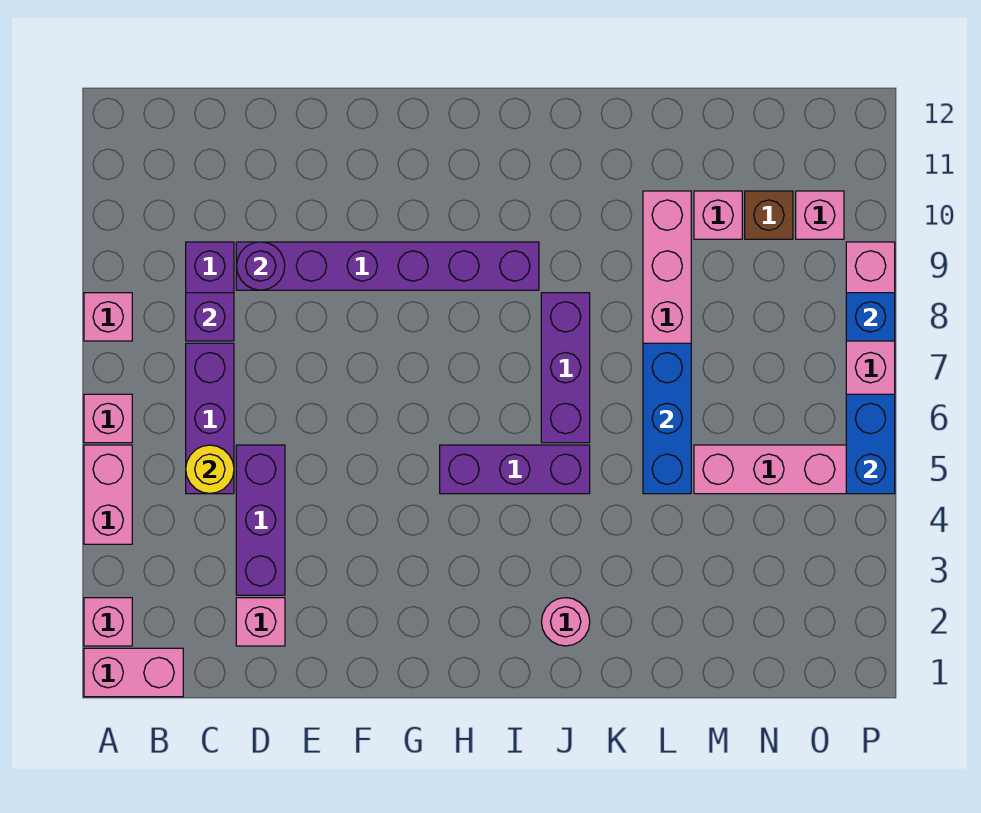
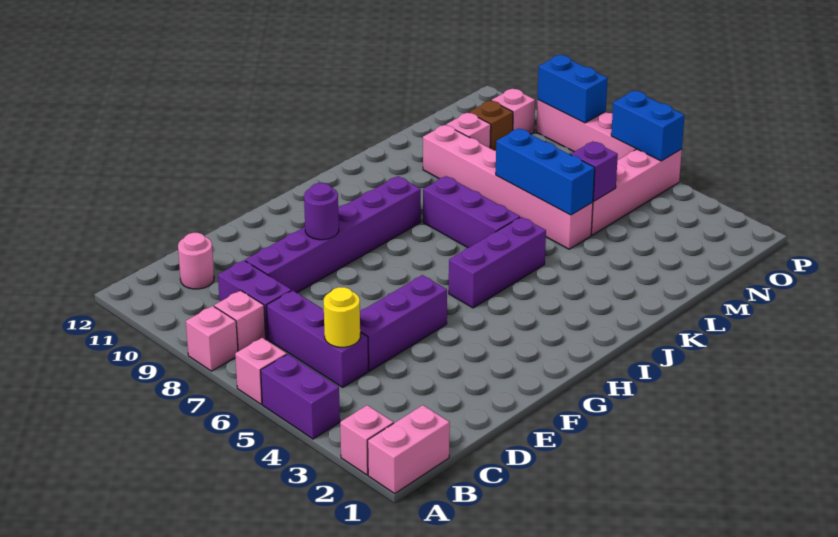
pink 1x2 brick [84,445,132,544] -> purple 1x2 brick [261,354,340,439]
purple 1x1 brick [186,293,234,341] -> purple 1x1 brick moved to [571,141,618,201]
pink 1x1 brick [236,598,285,646] -> pink 1x1 brick moved to [214,290,266,351]
purple 1x3 brick [236,445,285,595] -> purple 1x3 brick turned to [360,275,447,371]
purple 1x1 round brick [237,242,285,290] -> purple 1x1 round brick moved to [304,183,339,240]
pink 1x1 round brick [541,598,590,646] -> pink 1x1 round brick moved to [178,233,214,289]
blue 1x1 brick [846,293,895,341] -> blue 1x2 brick [538,55,608,123]

